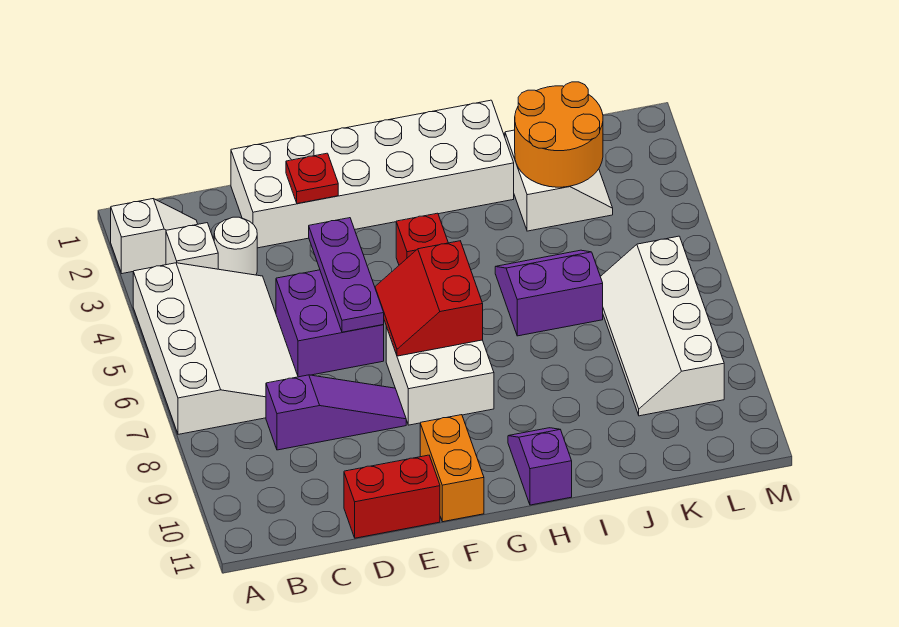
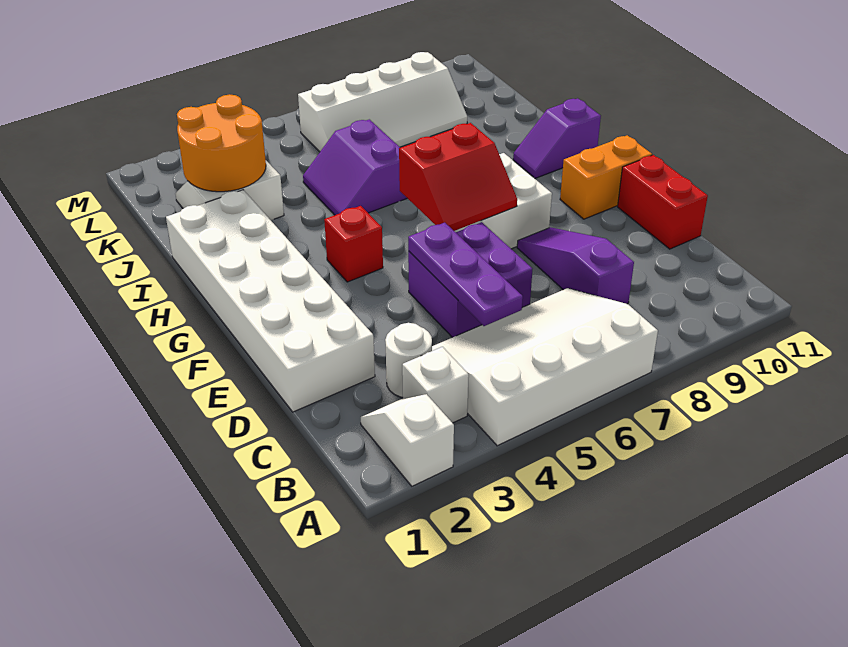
red 1x1 plate [286,153,338,204] -> none
purple 1x3 plate [309,218,384,332] -> purple 1x3 plate turned to [408,223,523,326]

